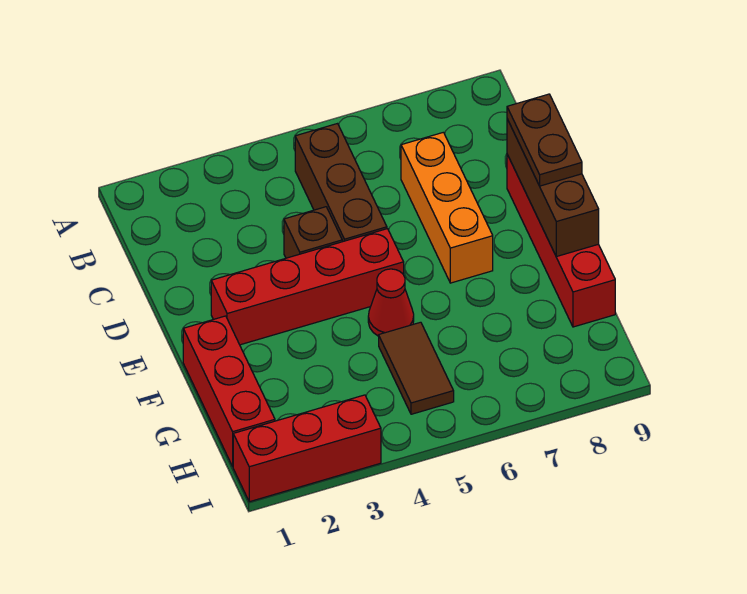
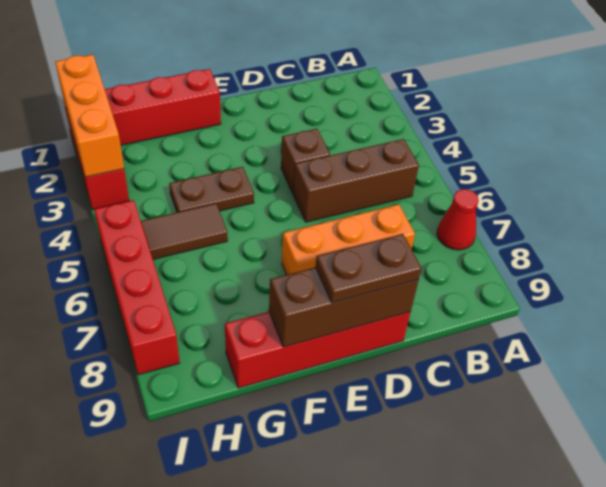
red 1x4 brick [211,229,404,345] -> red 1x4 brick moved to [94,200,180,375]
none -> brown 1x2 plate [169,167,254,212]
red 1x1 cone [368,269,414,336] -> red 1x1 cone moved to [437,189,479,250]
none -> orange 1x3 brick [55,55,124,177]

